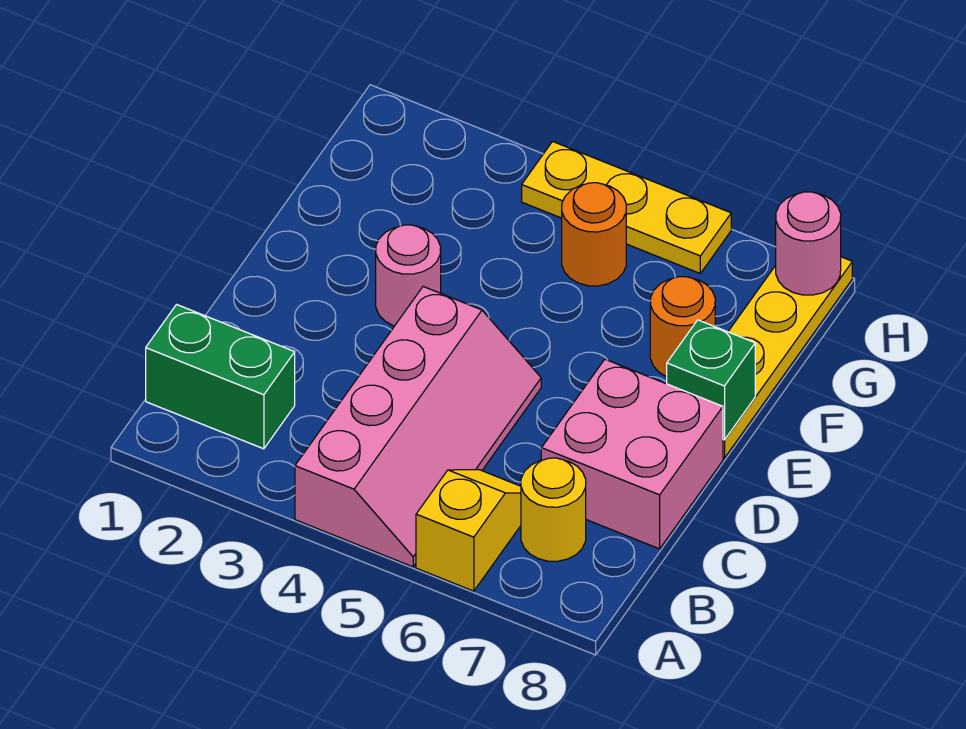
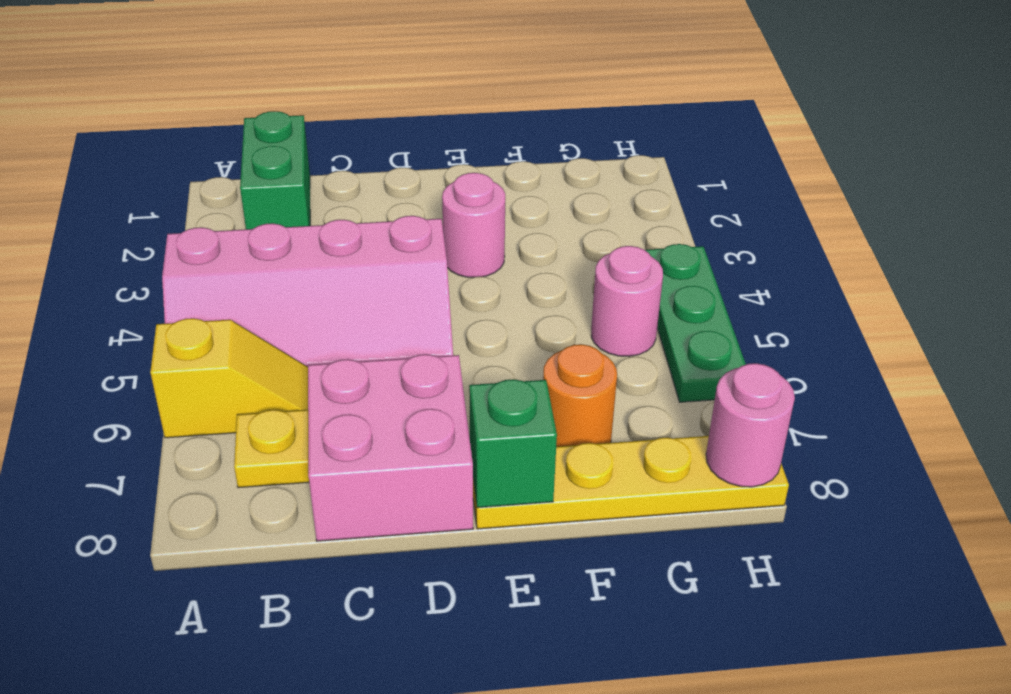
yellow 1x1 round brick [521,458,586,561] -> yellow 1x1 plate [234,410,309,488]
orange 1x1 round brick [562,183,626,286] -> pink 1x1 round brick [591,246,663,356]
yellow 1x3 plate [522,141,731,273] -> green 1x3 plate [645,244,746,402]

